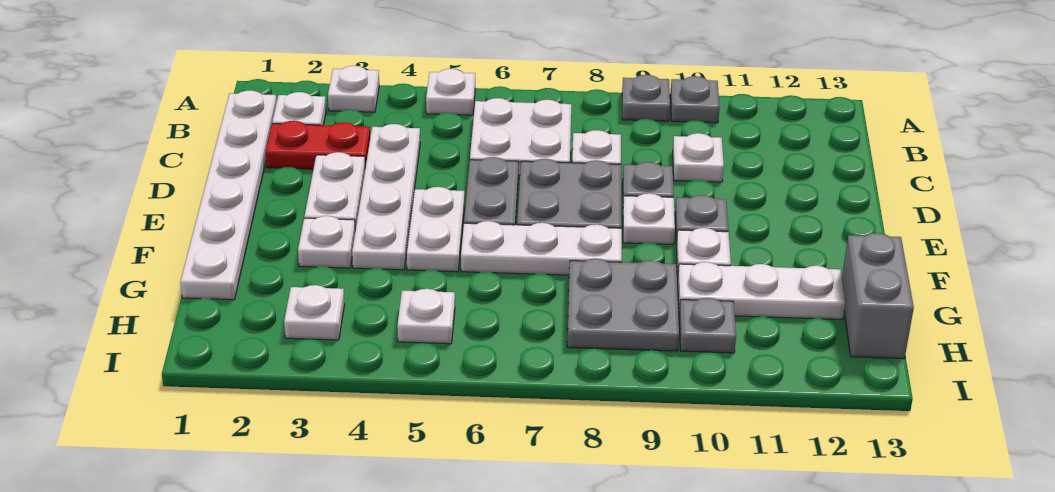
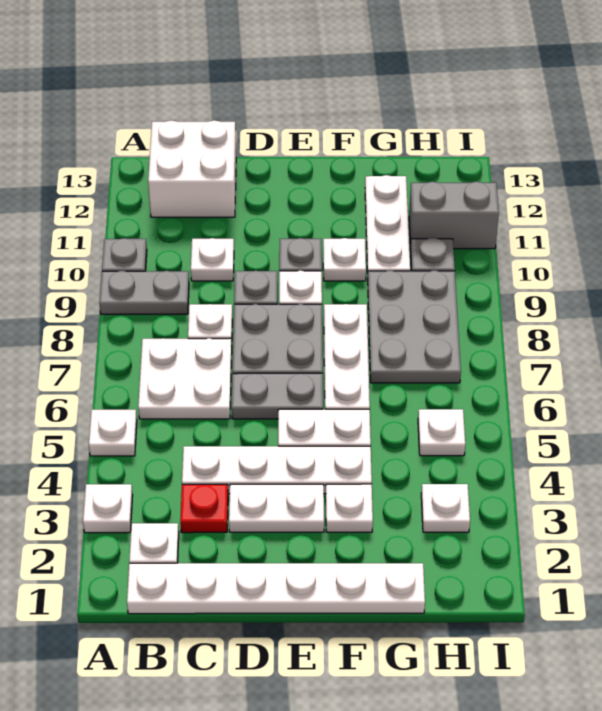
grey 1x1 plate [622,75,670,121] -> grey 1x2 plate [99,271,189,314]
none -> white 2x2 brick [148,120,236,217]
red 1x2 plate [266,121,370,169] -> red 1x1 plate [180,484,228,533]
grey 2x2 plate [567,259,679,351] -> grey 2x3 plate [368,270,461,383]
grey 1x2 brick [842,233,914,359] -> grey 1x2 brick moved to [409,182,499,249]

